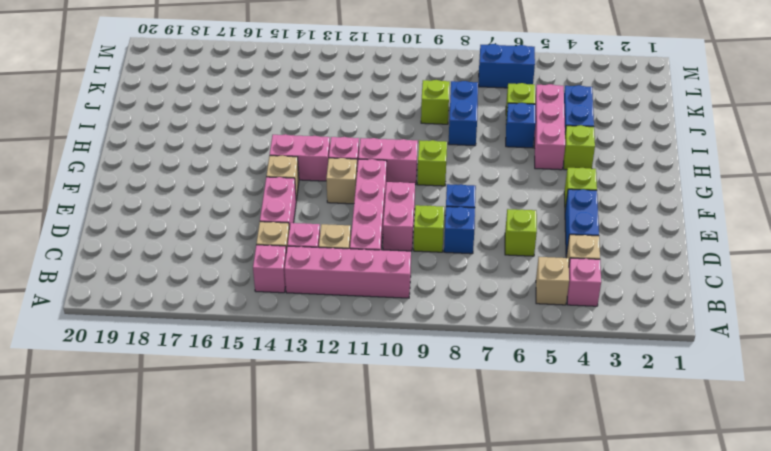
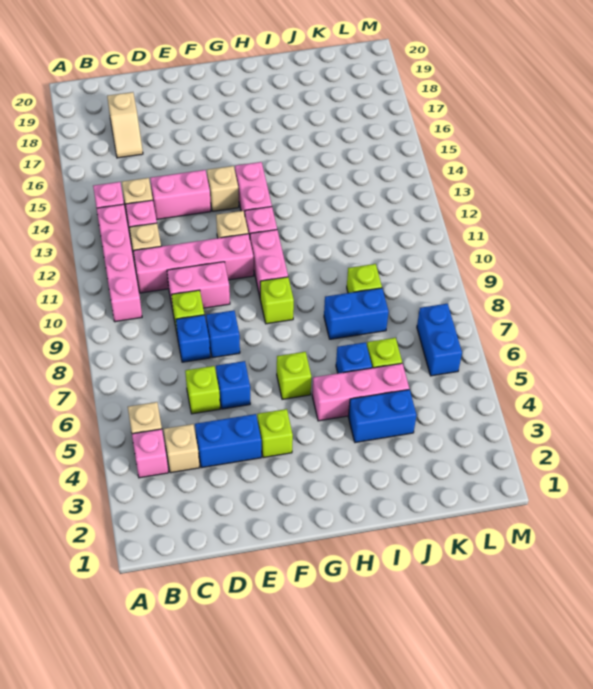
none -> tan 1x2 slope [107,92,143,158]
none -> blue 1x1 brick [216,361,250,409]
lime 1x1 brick [564,125,595,170] -> lime 1x1 brick moved to [277,352,311,399]

